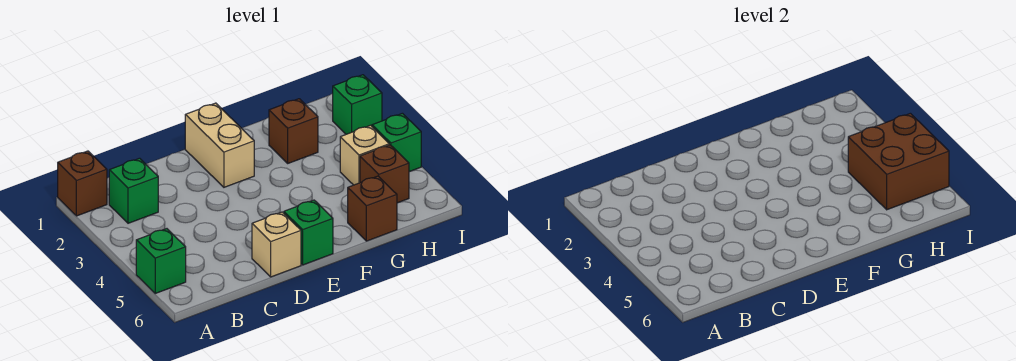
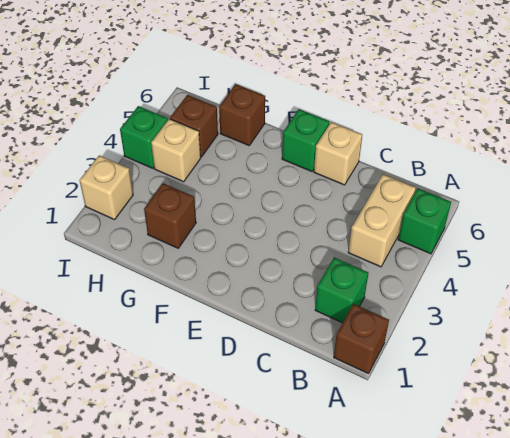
tan 1x2 brick [185,103,254,187] -> tan 1x2 brick moved to [348,174,416,267]
brown 2x2 brick [848,113,949,210] -> none
green 1x1 brick [333,75,382,134] -> tan 1x1 brick [79,155,133,220]

